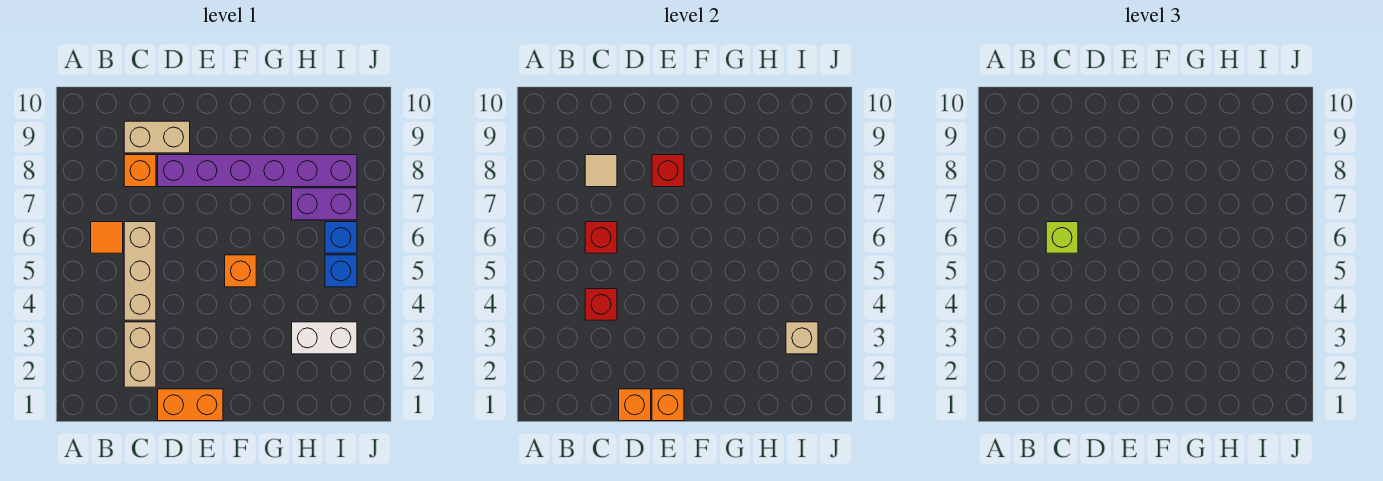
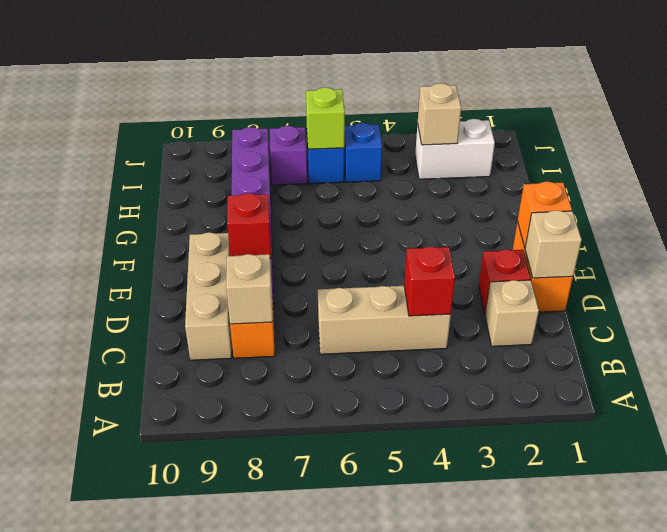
orange 1x1 tile [91,222,123,253] -> none
tan 1x2 brick [124,322,156,387] -> tan 1x1 brick [485,280,539,346]
red 1x1 brick [585,222,617,253] -> red 1x1 brick moved to [479,250,530,313]
lime 1x1 brick [1046,222,1078,253] -> lime 1x1 brick moved to [306,87,345,149]
tan 1x1 tile [585,155,617,187] -> tan 1x1 brick [226,254,273,324]
tan 1x2 brick [124,121,190,153] -> tan 1x3 brick [185,232,232,360]
orange 1x1 brick [619,389,651,421] -> tan 1x1 brick [525,210,582,278]
orange 1x1 brick [225,255,256,287] -> none
white 1x2 brick [292,322,357,354] -> white 1x2 brick turned to [415,119,495,179]
purple 1x2 brick [292,188,357,220] -> purple 1x1 brick [270,126,307,185]

